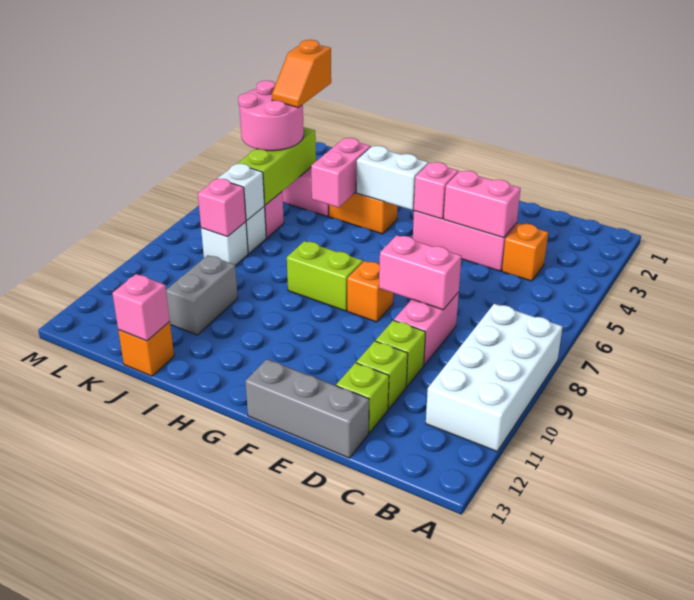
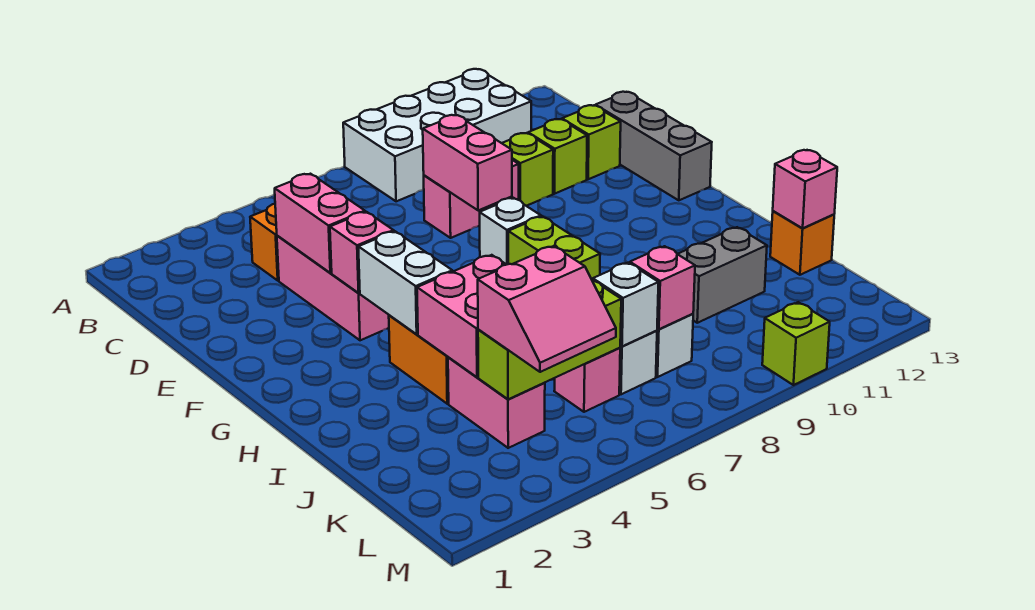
orange 1x1 brick [347,261,393,322] -> white 1x1 brick [480,198,541,265]
pink 1x2 brick [311,138,371,207] -> pink 2x2 brick [417,255,506,377]
orange 1x2 slope [272,40,331,108] -> none
pink 2x2 round brick [238,81,304,151] -> pink 2x2 slope [478,246,616,372]
none -> lime 1x1 brick [762,302,830,385]

